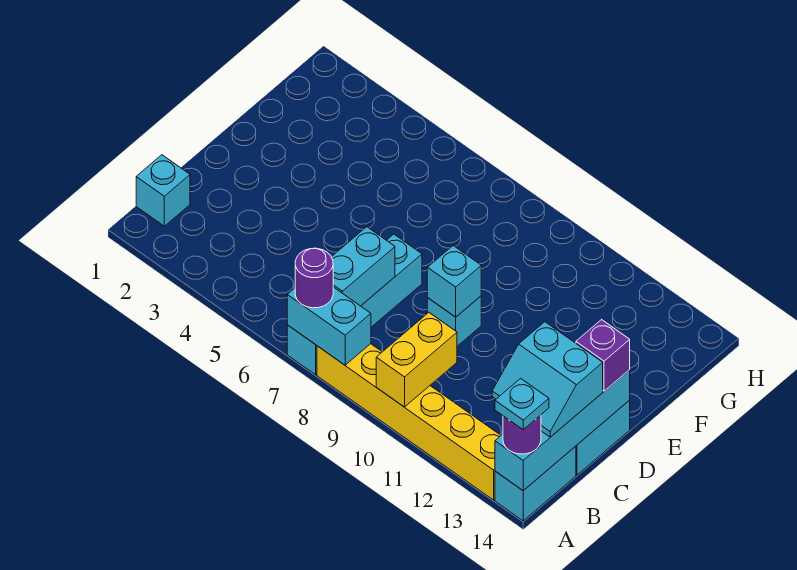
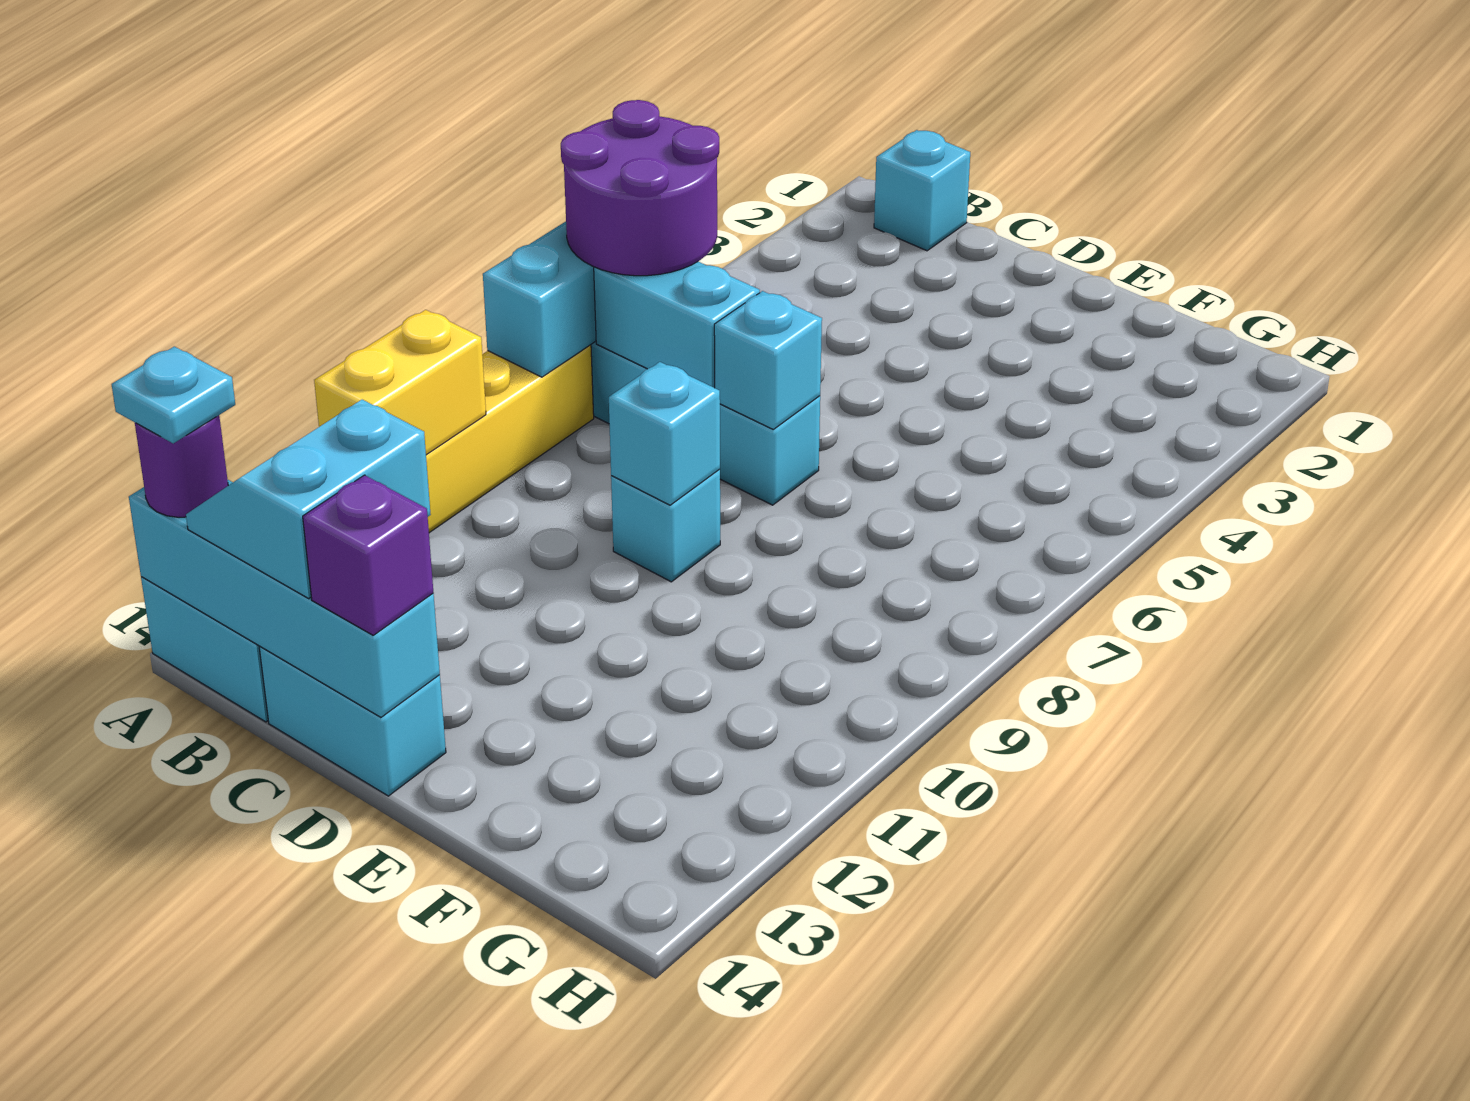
purple 1x1 round brick [295,248,333,308] -> purple 2x2 round brick [561,100,719,276]
yellow 1x2 brick [376,313,457,407] -> yellow 1x2 brick turned to [314,310,486,455]
none -> cyan 1x1 brick [714,291,822,429]

